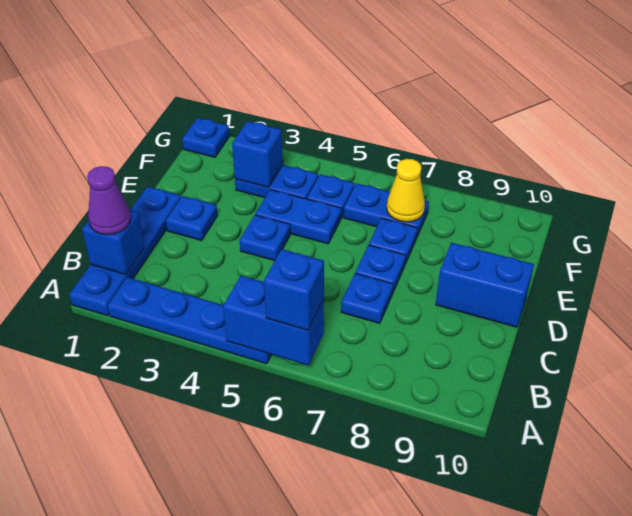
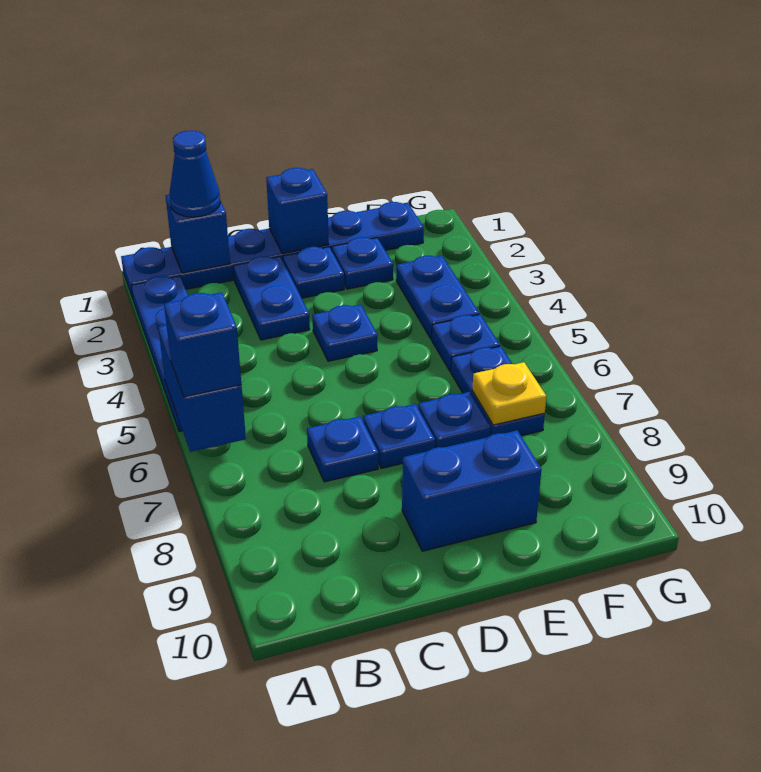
blue 1x4 plate [69,187,181,316] -> blue 1x6 plate [121,202,424,298]
purple 1x1 cone [87,166,131,235] -> blue 1x1 cone [169,131,220,217]
blue 1x2 brick [436,243,534,327] -> blue 1x2 brick turned to [402,430,542,551]
blue 1x2 plate [255,190,342,244] -> blue 1x2 plate moved to [233,256,310,340]
blue 1x1 brick [232,121,283,188] -> blue 1x1 brick moved to [266,168,329,254]
yellow 1x1 cone [387,159,425,222] -> yellow 1x1 plate [472,362,546,425]
blue 1x1 plate [182,118,230,157] -> blue 1x1 plate moved to [332,237,393,289]

